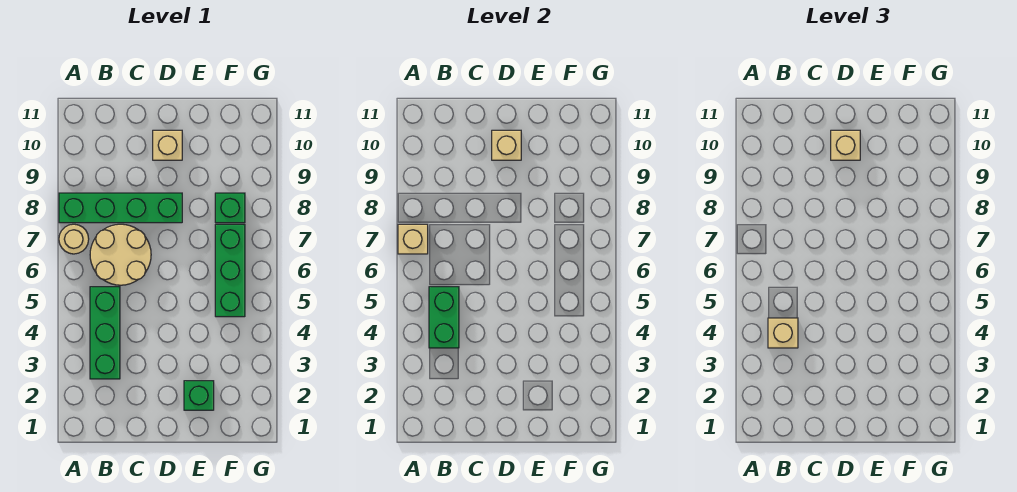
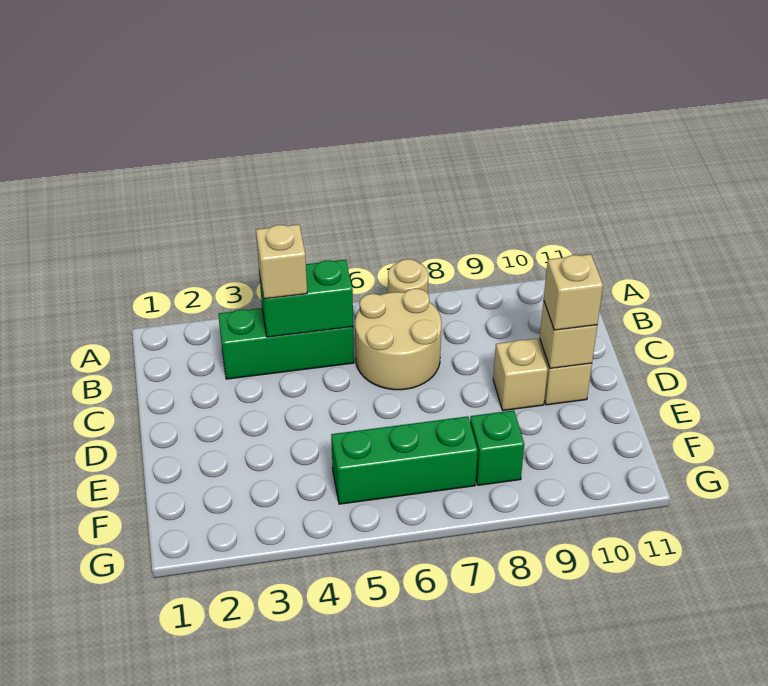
tan 1x1 brick [398,224,428,254] -> tan 1x1 brick moved to [493,339,548,410]
green 1x4 brick [59,193,182,223] -> none
green 1x1 brick [184,381,214,410] -> none

